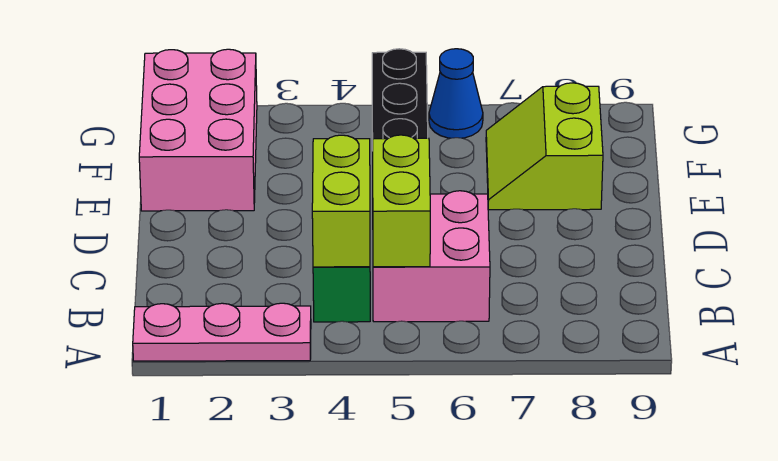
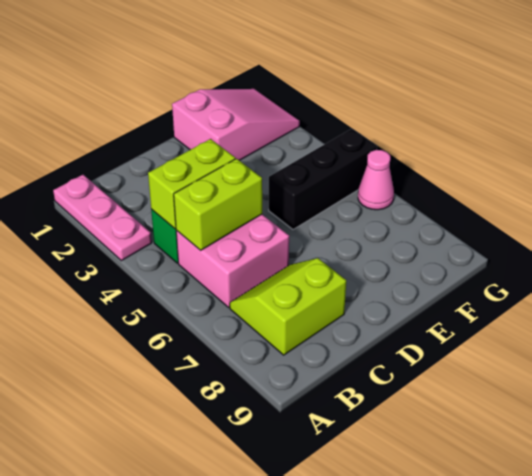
pink 2x3 brick [139,49,257,211] -> pink 2x3 slope [172,89,300,160]
lime 2x2 slope [486,83,603,210] -> lime 2x2 slope moved to [230,258,346,355]
blue 1x1 cone [429,49,483,138] -> pink 1x1 cone [358,150,394,210]

